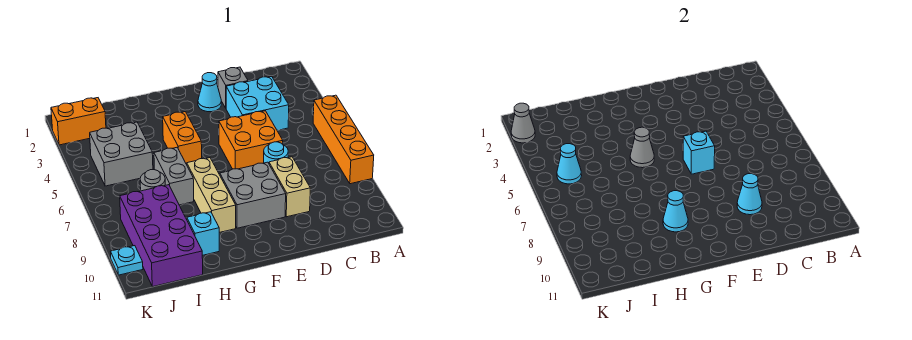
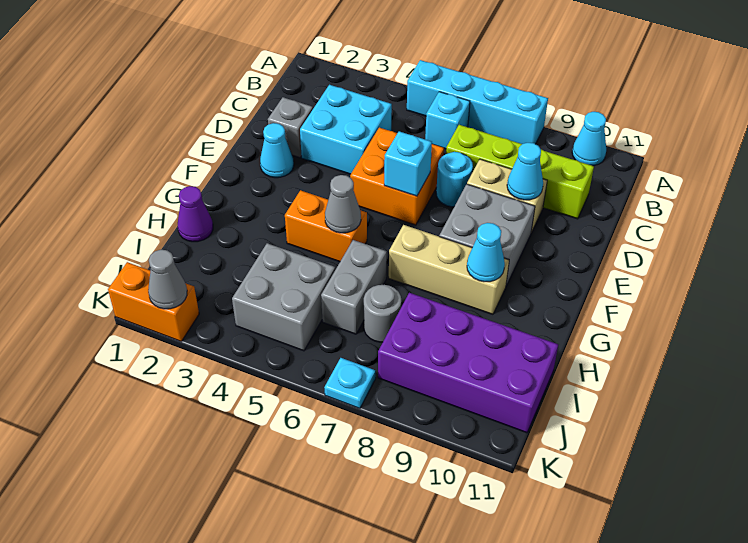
orange 1x4 brick [313,95,374,184] -> cyan 1x4 brick [407,60,548,144]
none -> lime 1x4 brick [446,125,594,219]
none -> purple 1x1 cone [178,186,213,242]
grey 1x2 brick [154,148,194,205] -> grey 1x2 brick turned to [321,240,387,334]
cyan 1x1 brick [187,212,219,255] -> cyan 1x1 brick moved to [425,92,470,149]
orange 1x2 brick [51,98,106,145] -> orange 1x2 brick turned to [108,262,199,341]
cyan 1x1 cone [557,144,582,184] -> cyan 1x1 cone moved to [572,112,606,166]
cyan 1x1 plate [110,246,143,275] -> cyan 1x1 plate moved to [324,358,376,408]

